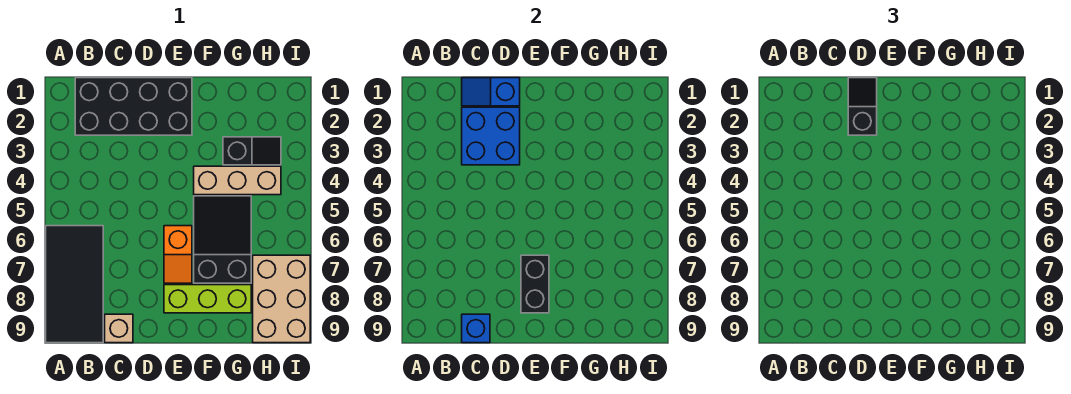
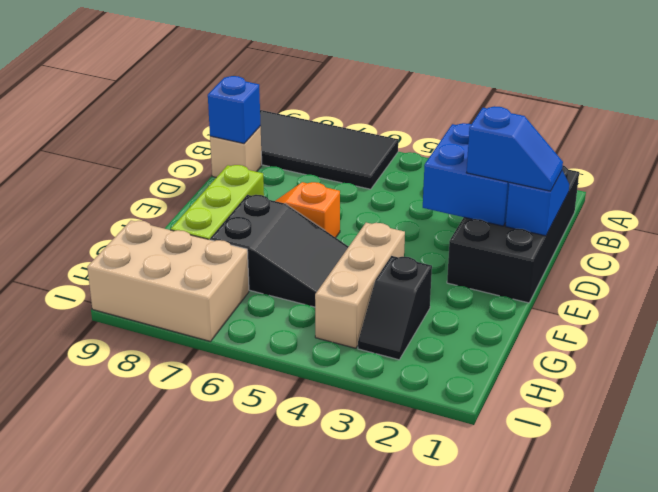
black 1x2 slope [848,78,877,135] -> blue 1x2 slope [467,106,563,191]
black 1x2 brick [521,255,549,313] -> none

